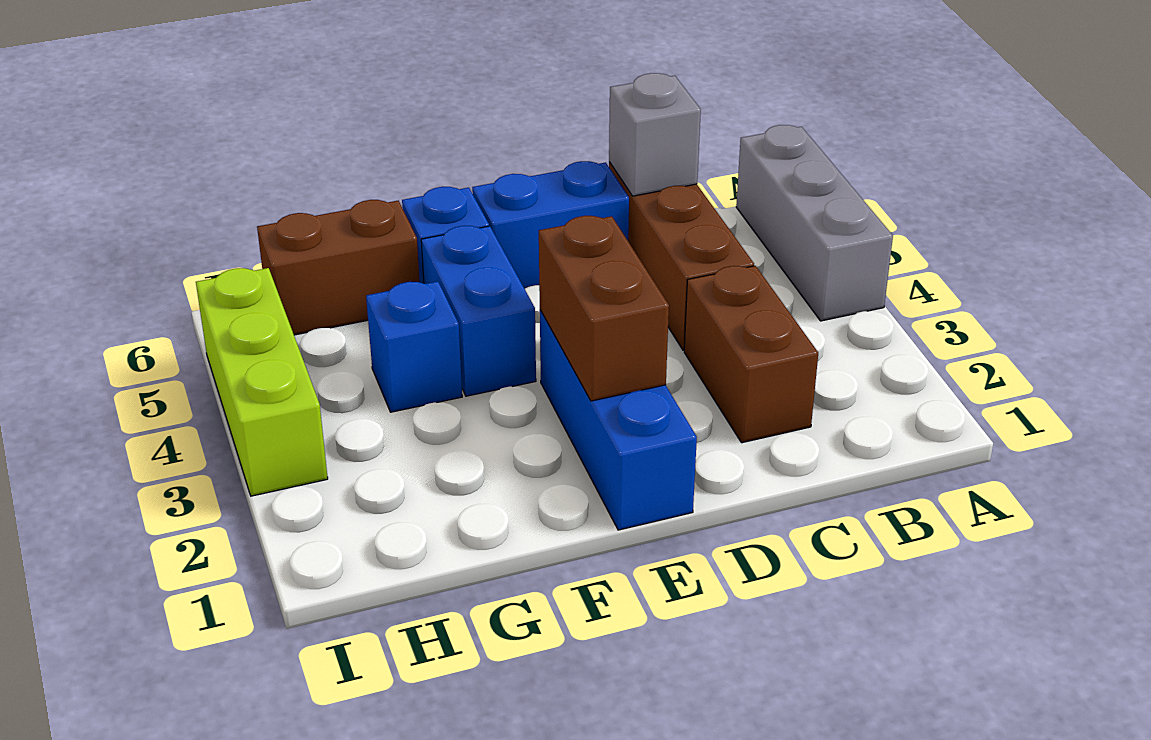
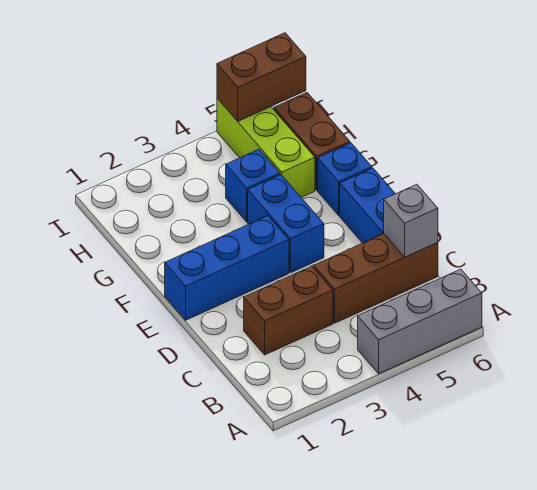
brown 1x2 brick [539,216,669,401] -> brown 1x2 brick moved to [217,33,306,121]
blue 1x2 brick [421,226,536,396] -> blue 1x2 brick turned to [248,175,324,272]
lime 1x3 brick [196,268,328,496] -> lime 1x3 brick turned to [217,98,315,197]

